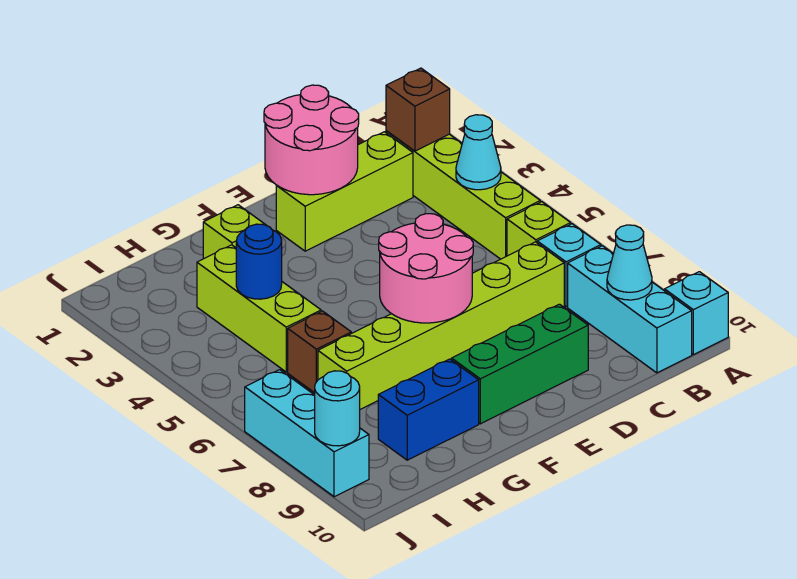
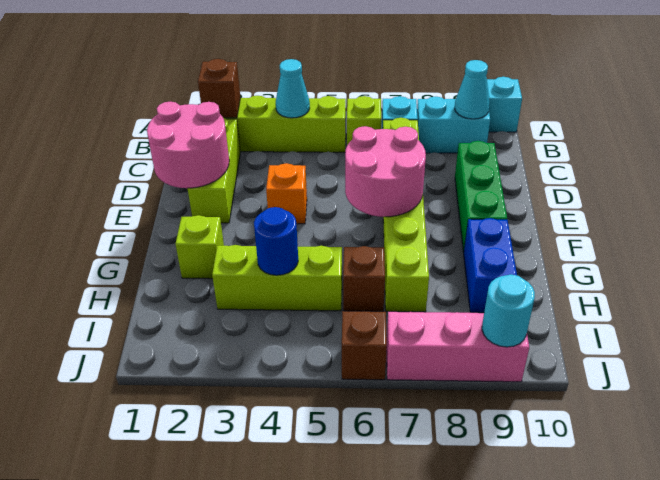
cyan 1x3 brick [568,246,692,373] -> cyan 1x2 brick [417,96,490,153]
none -> orange 1x1 brick [266,163,307,224]
none -> brown 1x1 brick [342,311,387,380]
cyan 1x3 brick [245,370,369,497] -> pink 1x3 brick [386,312,529,382]

